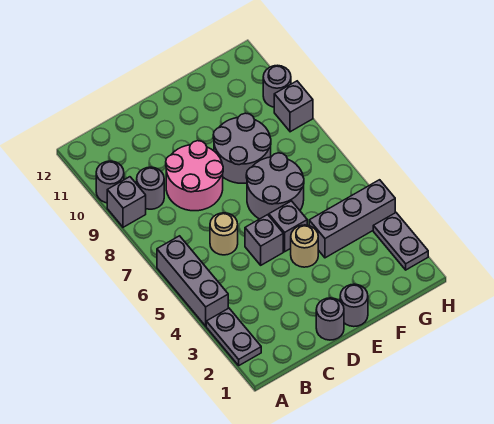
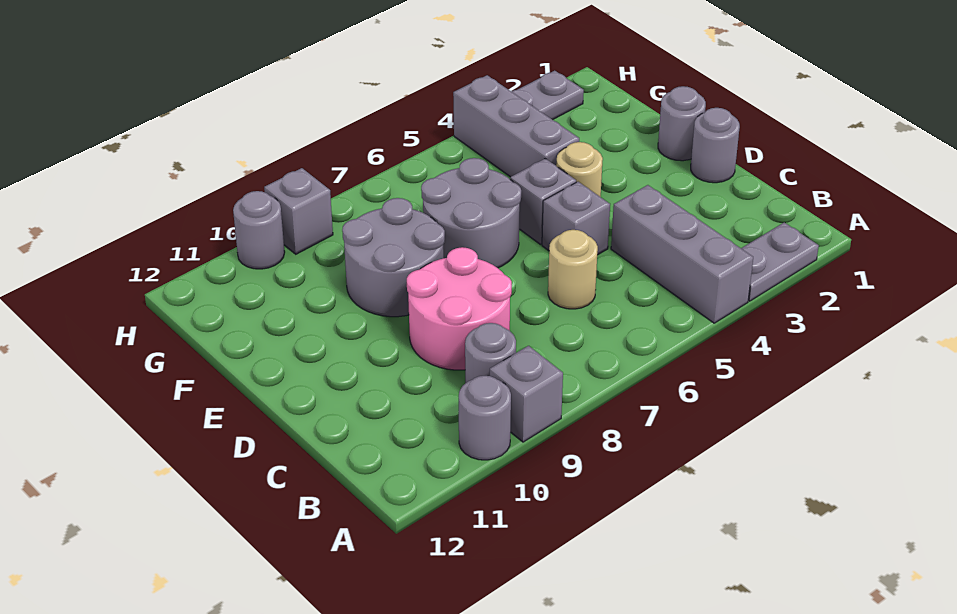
grey 1x3 brick [157,236,228,326] -> grey 1x3 brick turned to [611,185,753,323]

